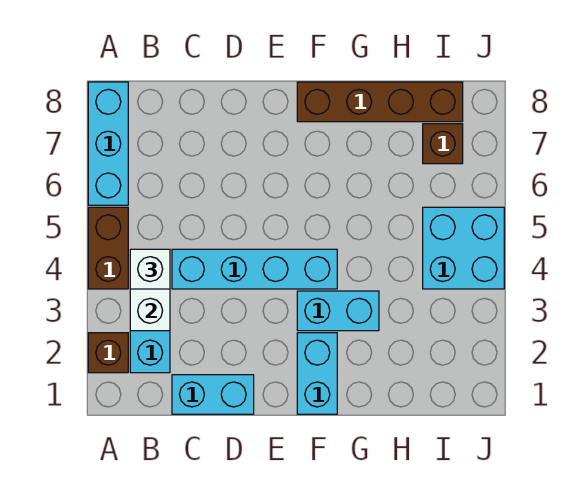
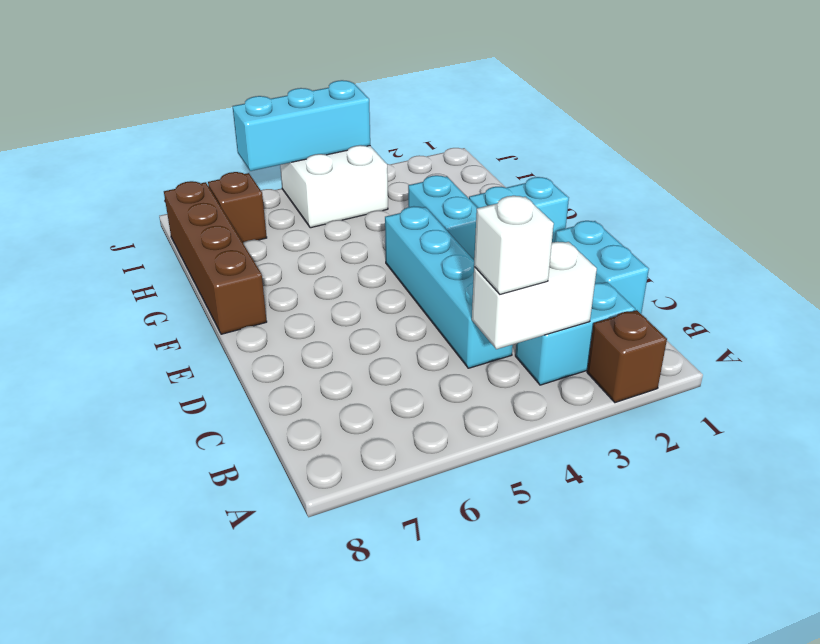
brown 1x2 brick [88,207,128,289] -> none
cyan 1x3 brick [88,82,128,205] -> cyan 1x3 brick moved to [233,80,370,171]
cyan 2x2 brick [423,207,504,289] -> white 2x2 brick [280,145,388,228]

